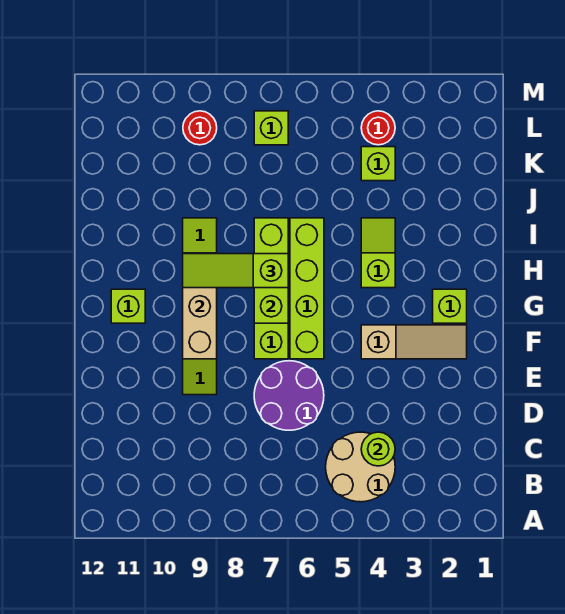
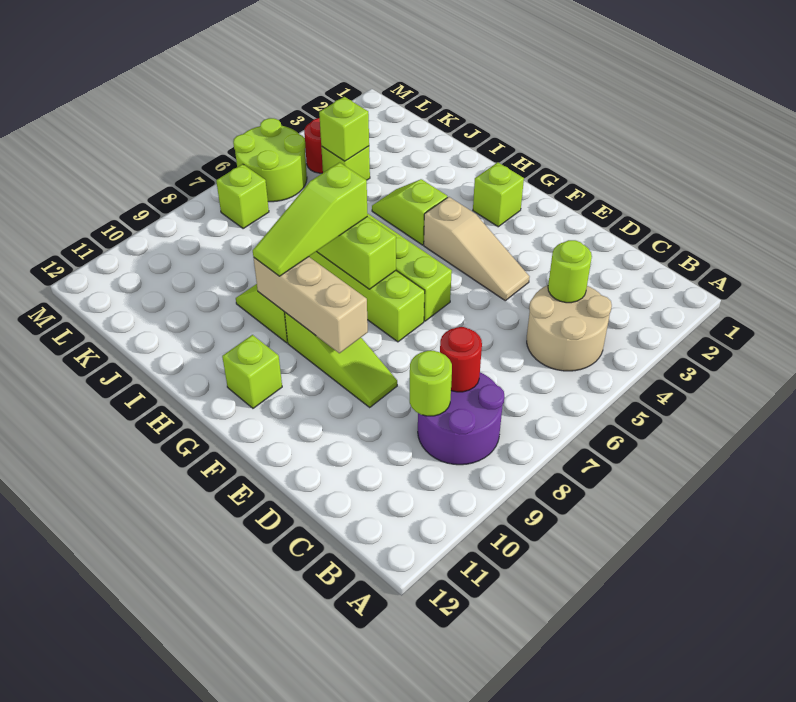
none -> lime 1x1 round brick [410,351,452,416]
purple 2x2 round brick [254,361,324,430] -> purple 2x2 round brick moved to [418,373,504,465]
tan 1x3 slope [361,325,467,359] -> tan 1x3 slope turned to [424,197,529,301]
none -> lime 1x1 brick [319,97,369,161]
none -> lime 2x2 round brick [233,118,307,202]
red 1x1 round brick [183,111,217,145] -> red 1x1 round brick moved to [440,327,482,392]

